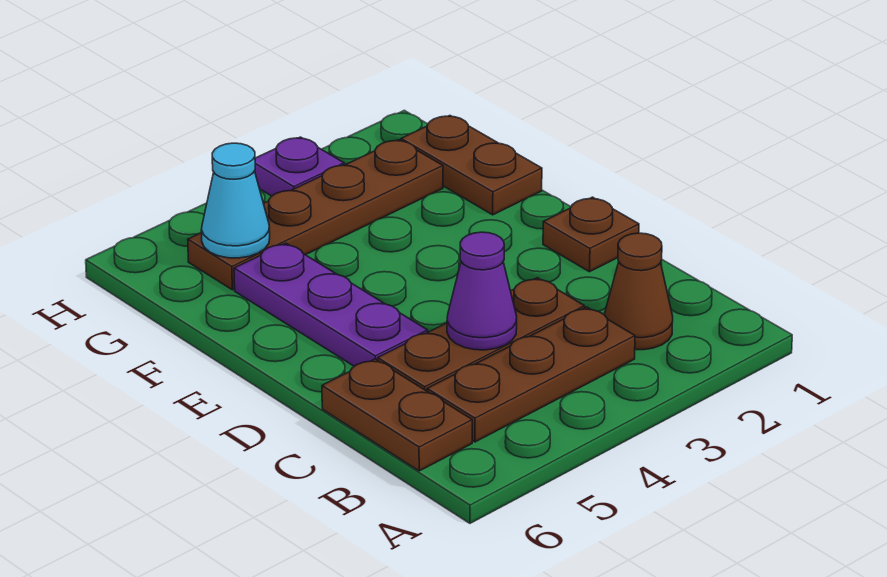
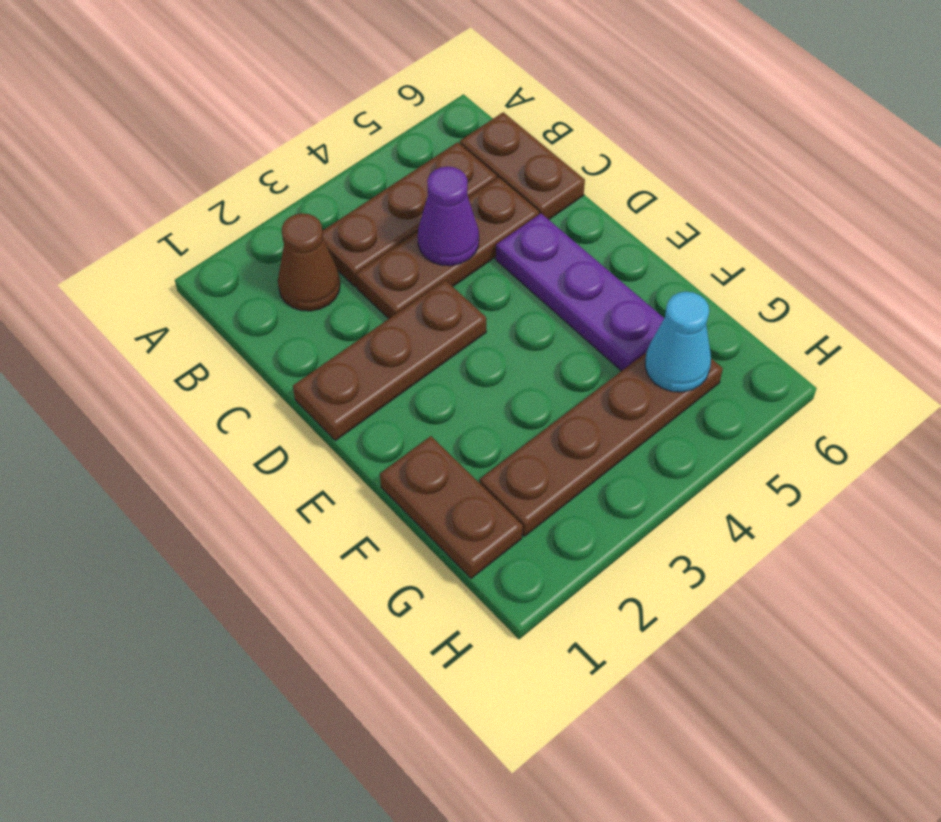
brown 1x1 plate [543,197,639,272] -> brown 1x3 plate [293,280,486,441]
purple 1x1 plate [255,137,344,196] -> none

